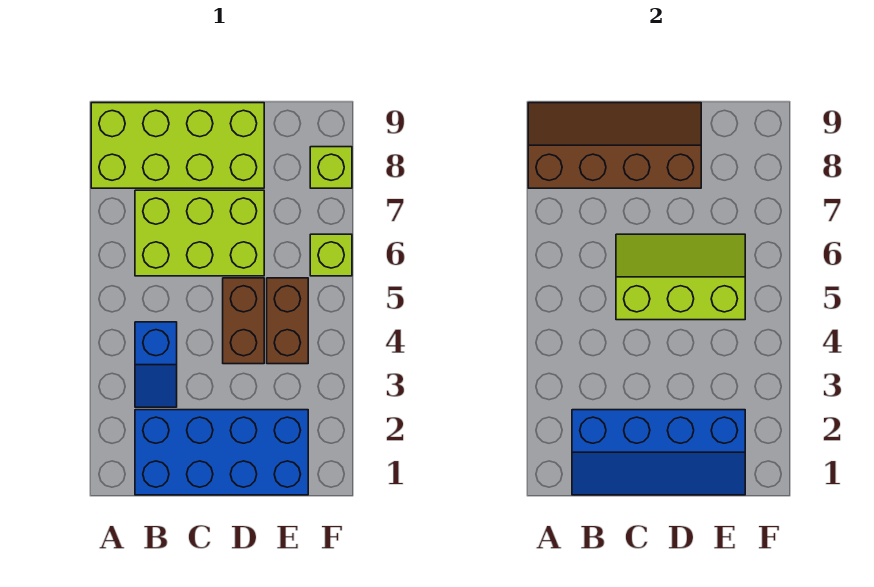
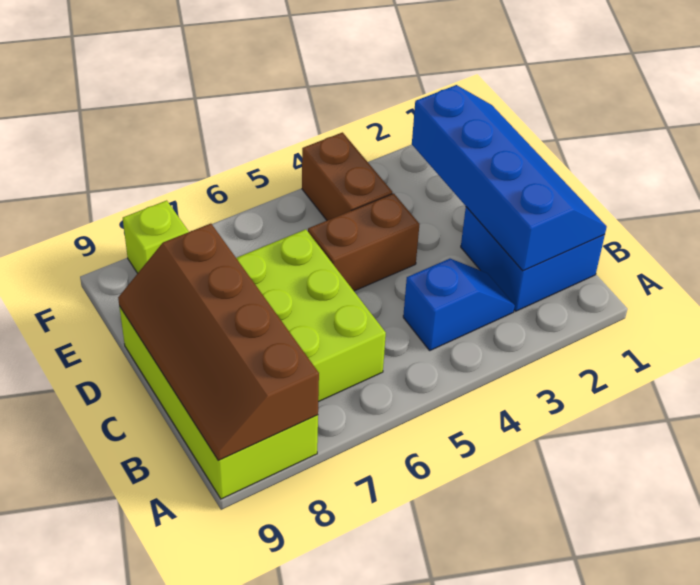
blue 2x4 brick [135,410,308,495] -> blue 2x2 brick [461,207,605,311]
lime 2x3 slope [616,234,745,320] -> none
brown 1x2 brick [267,278,308,364] -> brown 1x2 brick turned to [302,132,392,220]
lime 1x1 brick [310,234,352,276] -> none

